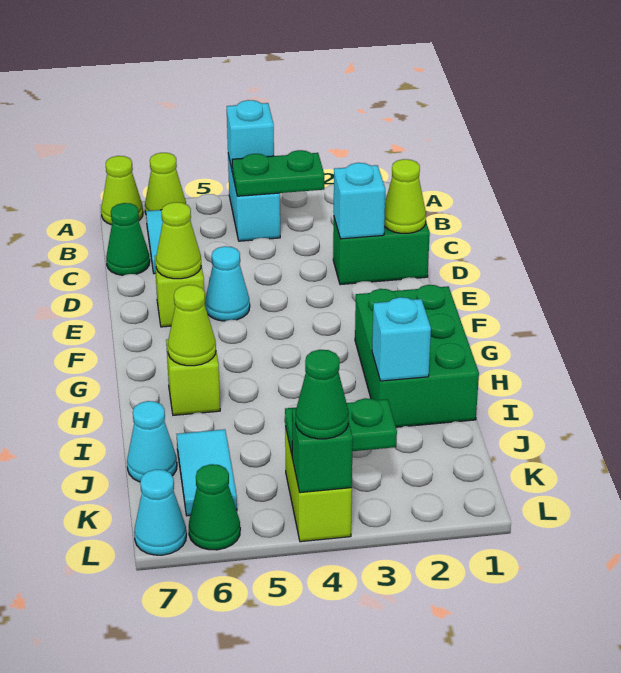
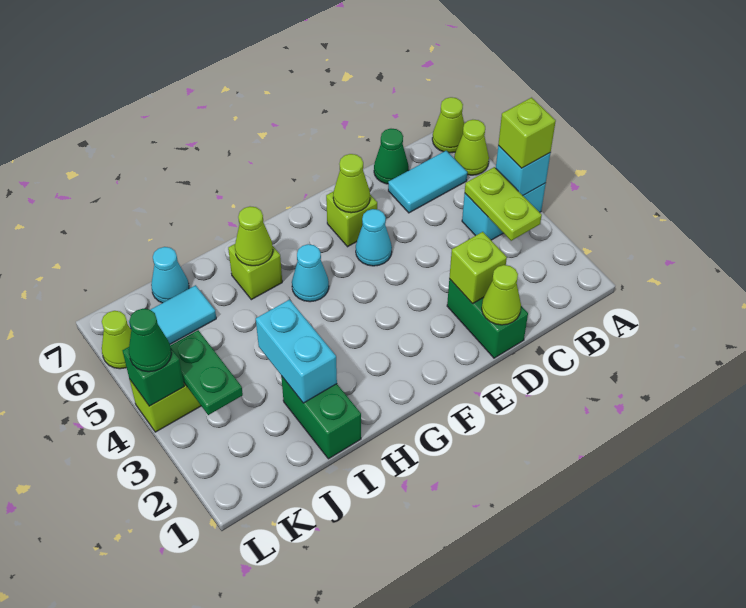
none -> lime 1x1 brick [498,98,556,168]
green 1x2 plate [232,150,324,196] -> lime 1x2 plate [465,167,542,241]
cyan 1x1 brick [334,163,385,239] -> lime 1x1 brick [449,232,507,304]
green 2x3 brick [355,285,479,427] -> green 1x2 brick [281,376,361,459]
cyan 1x1 brick [372,297,431,381] -> cyan 1x2 brick [256,300,337,403]
green 1x1 cone [189,464,240,550] -> lime 1x1 cone [102,311,131,369]
cyan 1x1 cone [134,469,186,555] -> cyan 1x1 cone moved to [292,244,329,302]

